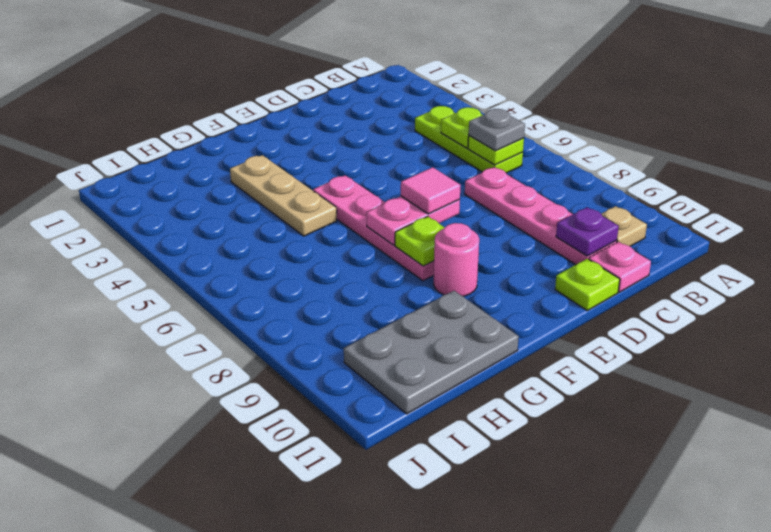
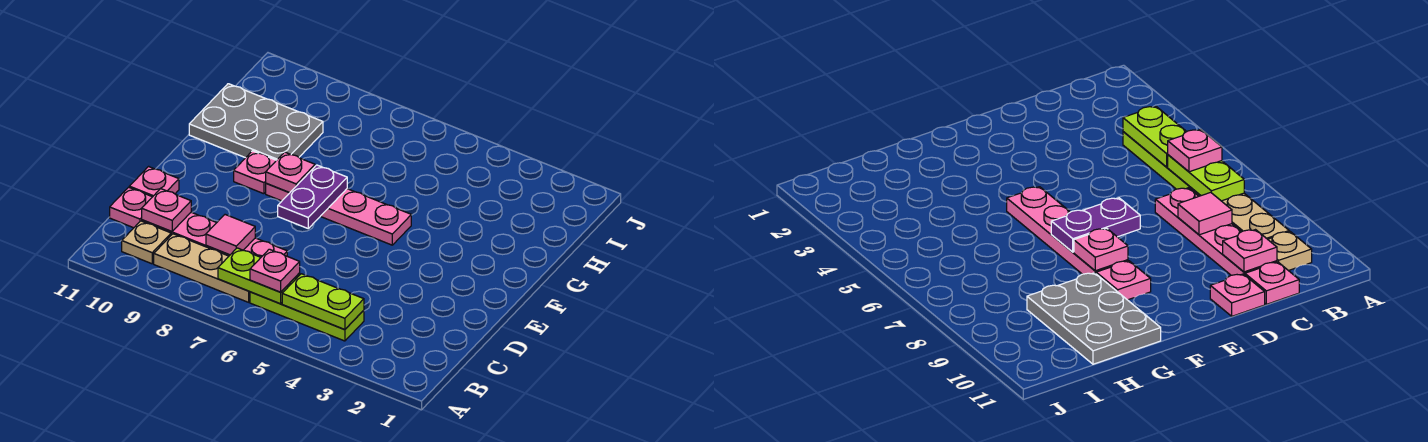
lime 1x1 plate [441,107,482,148] -> lime 1x2 plate [282,274,364,330]
lime 1x1 plate [468,136,524,165] -> lime 1x2 plate [218,248,300,304]
grey 1x1 plate [469,109,525,151] -> pink 1x1 plate [250,249,300,292]
purple 1x1 plate [556,207,619,256] -> pink 1x1 plate [142,189,191,232]
lime 1x1 plate [555,259,620,311] -> pink 1x1 plate [129,167,179,197]
pink 1x2 plate [366,196,460,245] -> purple 1x2 plate [278,165,347,228]
pink 1x1 tile [401,167,460,214] -> pink 1x1 tile moved to [206,215,255,255]
lime 1x1 plate [395,217,445,266] -> pink 1x1 plate [266,152,315,193]
pink 1x1 round brick [433,223,479,296] -> pink 1x1 plate [234,151,276,194]
tan 1x3 plate [230,155,337,236] -> tan 1x3 plate moved to [154,234,250,302]
grey 2x3 plate [344,291,519,414] -> grey 2x3 plate turned to [189,84,323,160]

